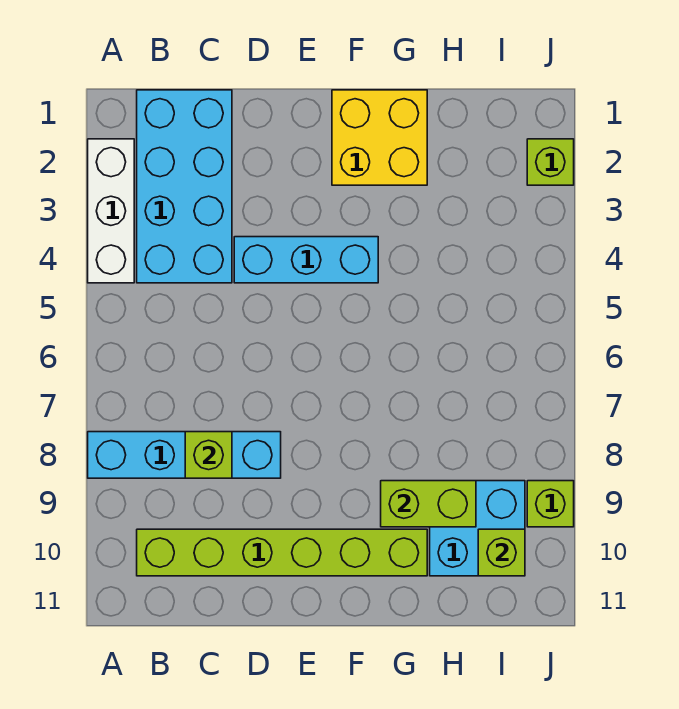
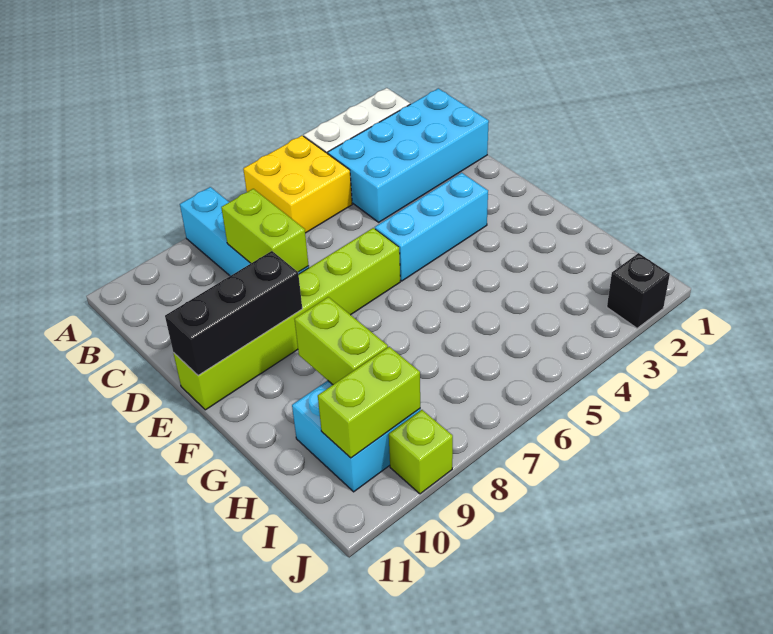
lime 1x6 brick [137,529,427,576] -> lime 1x6 brick turned to [173,228,400,410]
lime 1x1 brick [185,432,232,478] -> lime 1x2 brick [221,189,309,272]
cyan 1x3 brick [234,237,378,283] -> cyan 1x3 brick turned to [375,173,488,281]
none -> black 1x3 brick [165,251,302,375]
yellow 2x2 brick [332,90,427,185] -> yellow 2x2 brick moved to [243,136,352,233]
lime 1x1 brick [478,529,525,576] -> lime 1x2 brick [318,347,420,458]
lime 1x1 brick [527,139,574,185] -> black 1x1 brick [607,253,670,328]

